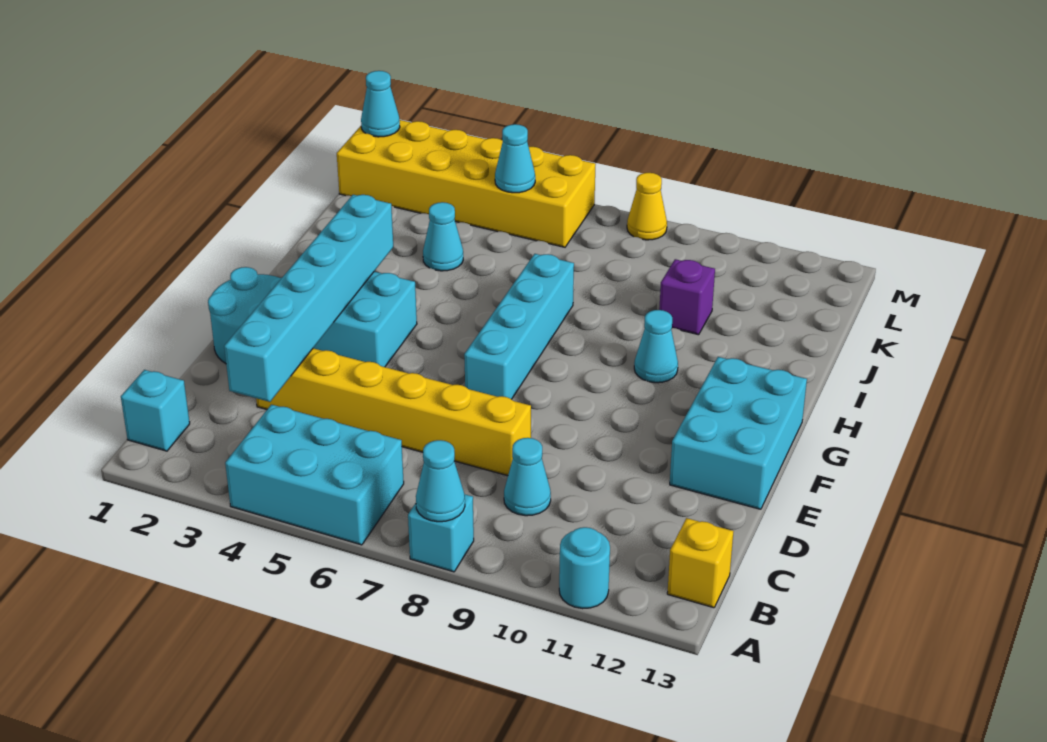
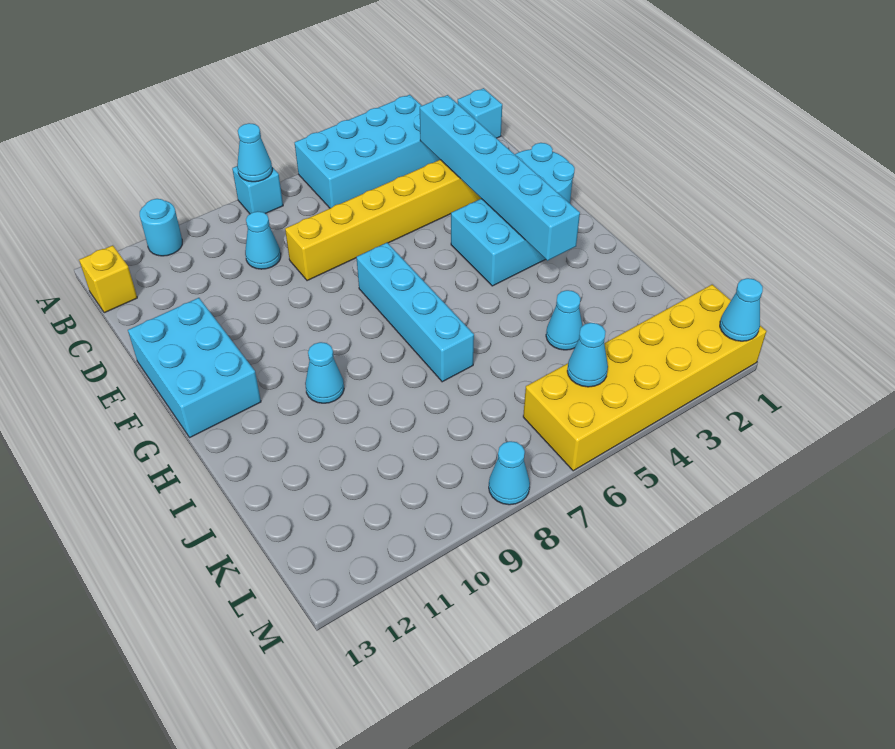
cyan 2x3 brick [225,405,404,545] -> cyan 2x4 brick [295,95,440,208]
purple 1x1 brick [659,259,715,335] -> none
yellow 1x1 cone [627,173,667,240] -> cyan 1x1 cone [489,441,530,505]

